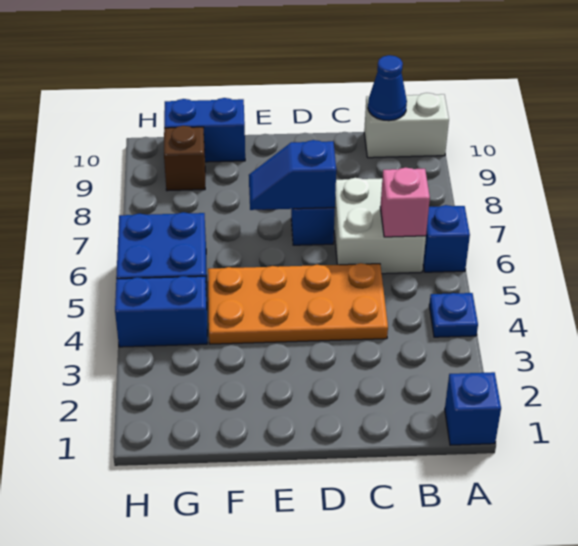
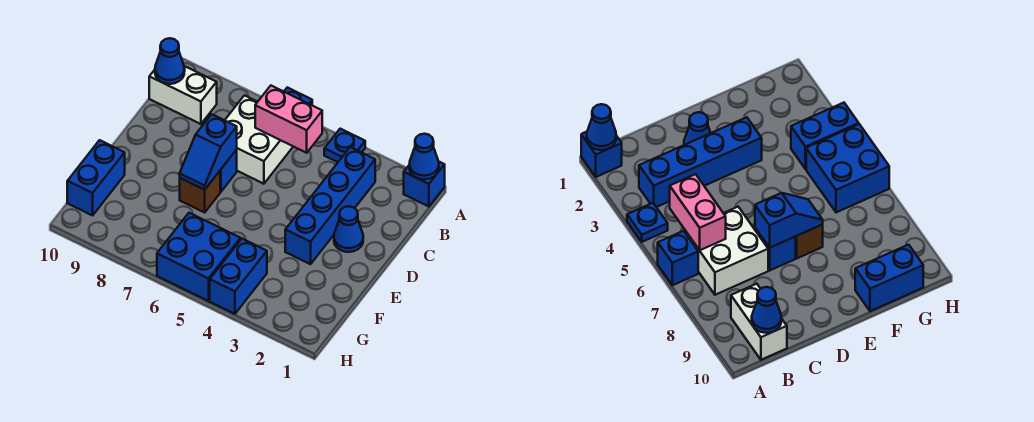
none -> blue 1x1 cone [409,134,439,179]
white 1x2 brick [364,93,449,158] -> white 1x2 brick turned to [149,66,217,124]
none -> blue 1x4 brick [285,147,375,264]
pink 1x1 brick [380,168,430,237] -> pink 1x2 brick [255,86,322,153]
orange 2x4 plate [208,263,388,344] -> none
none -> blue 1x1 cone [334,206,363,252]
brown 1x1 brick [164,126,205,191] -> brown 1x1 brick moved to [180,171,220,212]

